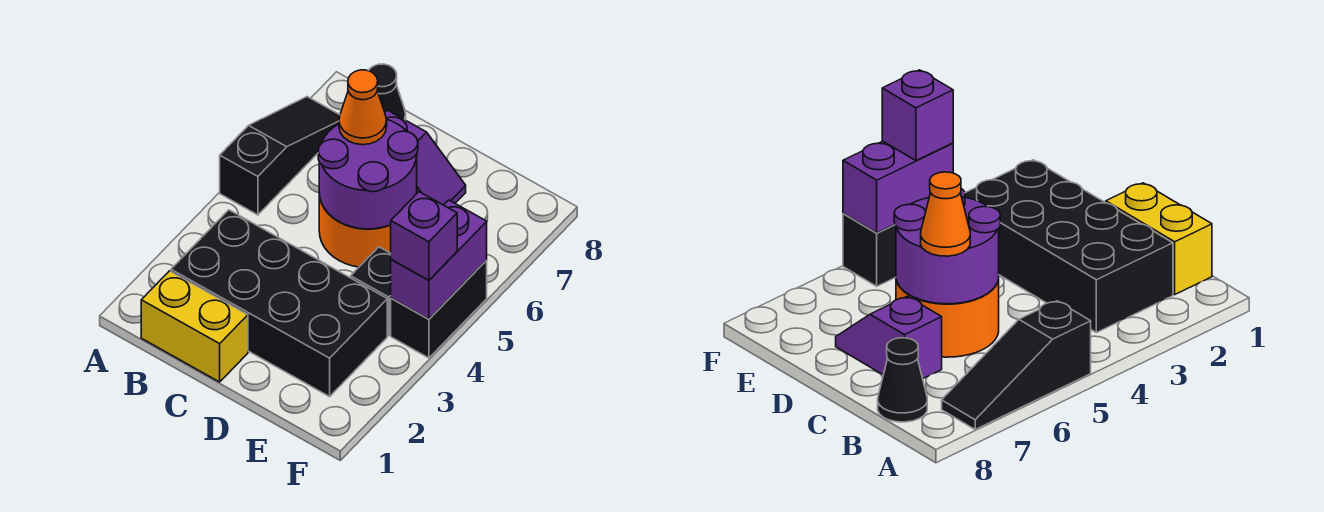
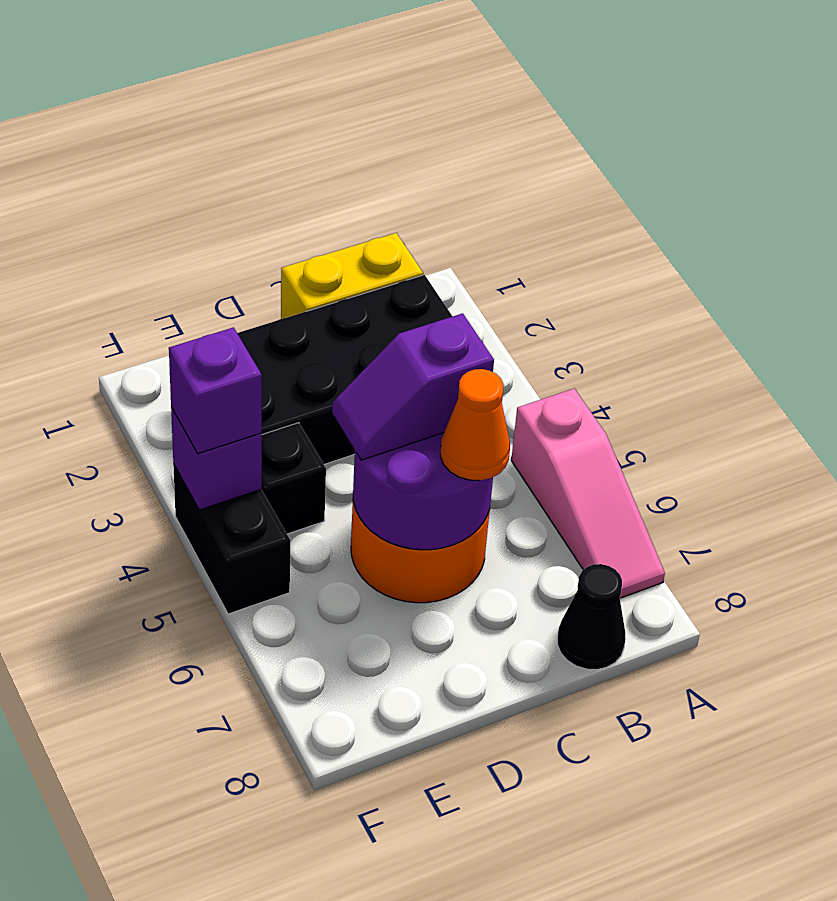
black 1x3 slope [220,97,340,215] -> pink 1x3 slope [511,389,665,598]
purple 1x2 slope [385,110,466,205] -> purple 1x2 slope moved to [332,313,494,460]
purple 1x2 brick [391,200,487,319] -> purple 1x1 brick [171,407,262,510]

